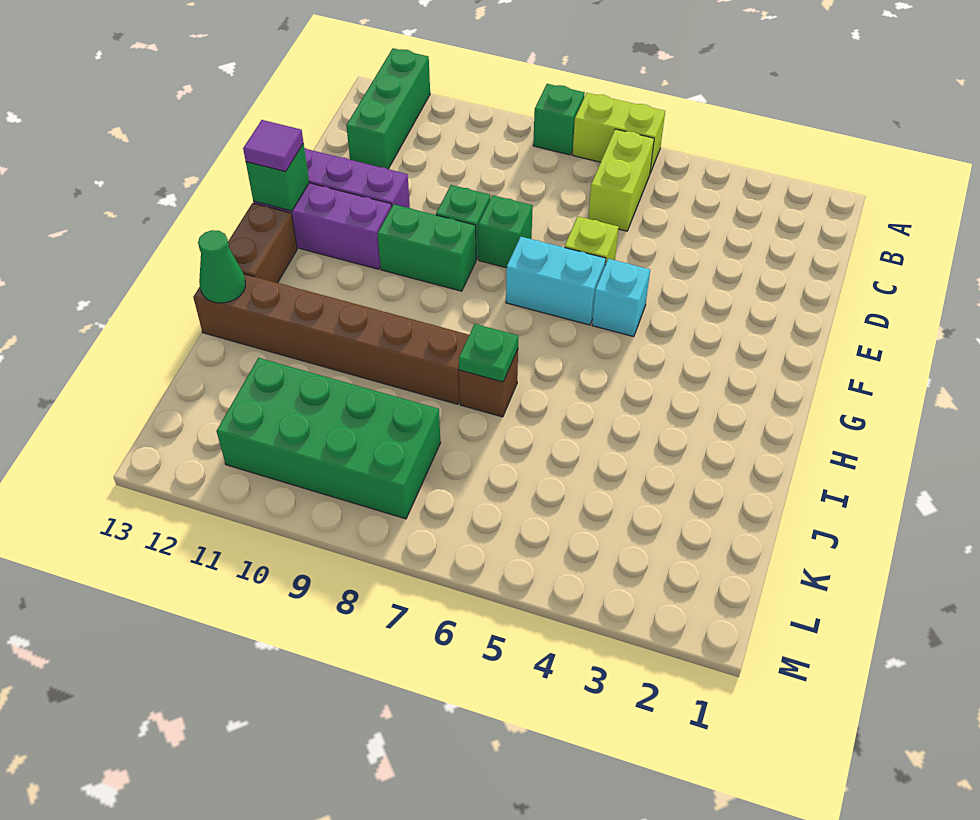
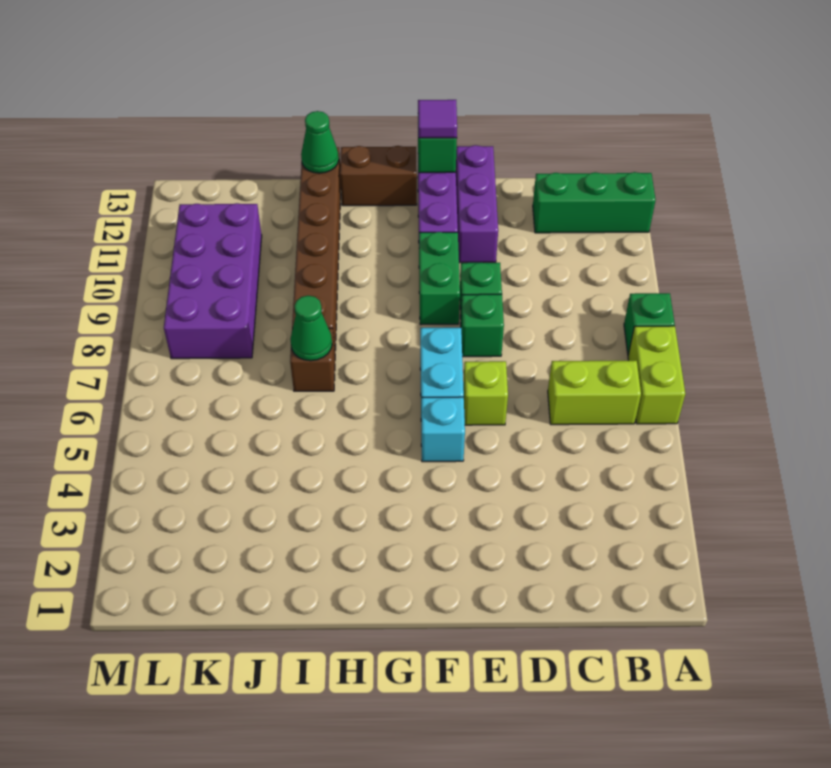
green 1x1 plate [459,324,519,382] -> green 1x1 cone [290,296,332,361]
green 2x4 brick [217,358,441,519] -> purple 2x4 brick [164,203,262,359]

